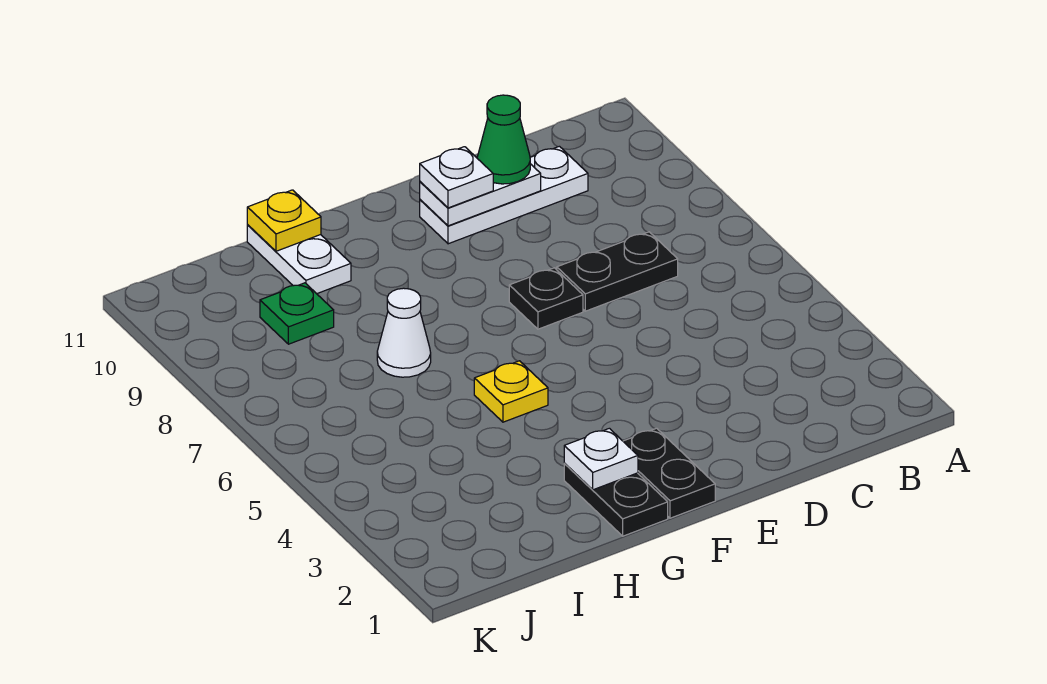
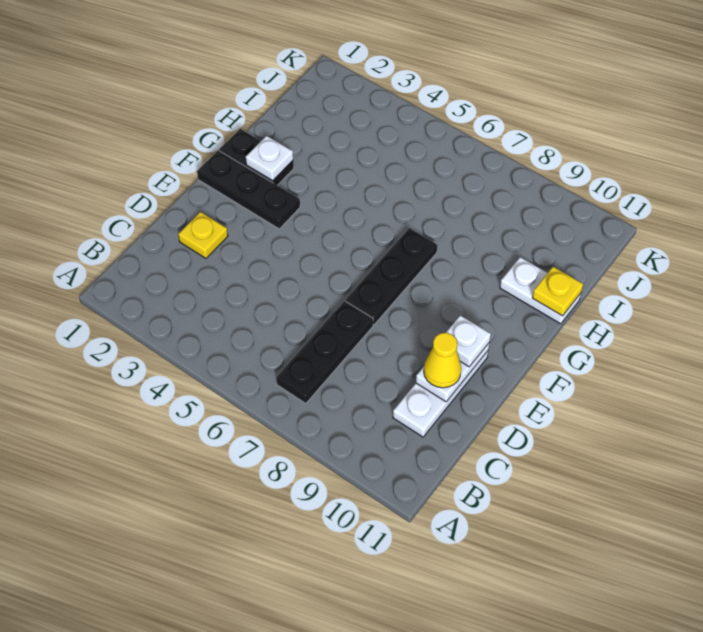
black 1x2 plate [557,232,678,311] -> black 1x3 plate [276,301,373,404]
green 1x1 cone [477,95,530,184] -> yellow 1x1 cone [424,333,461,388]
black 1x1 plate [509,268,583,329] -> black 1x3 plate [345,228,437,325]
black 1x2 plate [623,428,715,518] -> black 1x3 plate [197,150,300,229]
yellow 1x1 plate [474,361,548,422] -> yellow 1x1 plate moved to [178,212,228,258]
white 1x1 cone [377,288,431,377] -> none
green 1x1 plate [260,283,334,344] -> none

